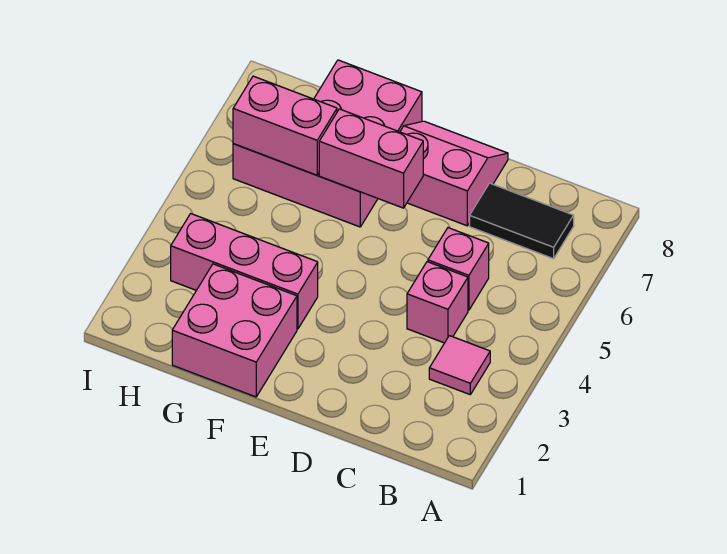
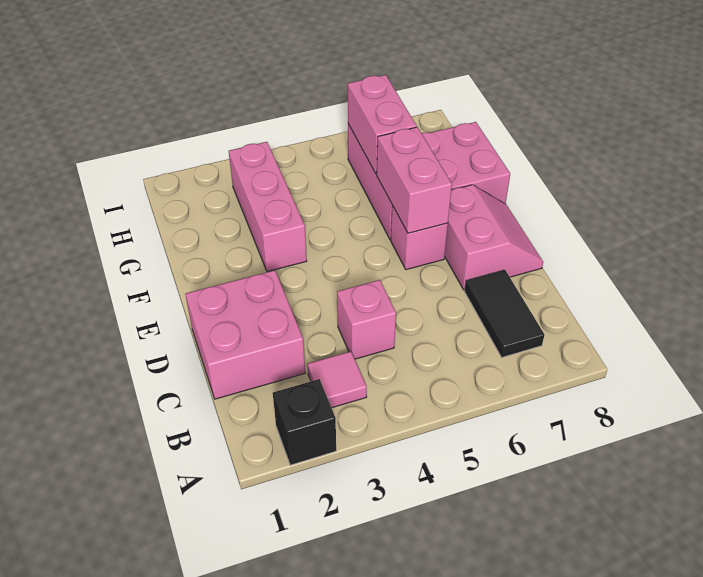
none -> black 1x1 brick [273,379,336,465]
pink 1x1 brick [428,228,489,310] -> pink 1x1 brick moved to [391,206,448,270]
pink 2x2 brick [172,264,297,397] -> pink 2x2 brick moved to [185,270,305,399]

